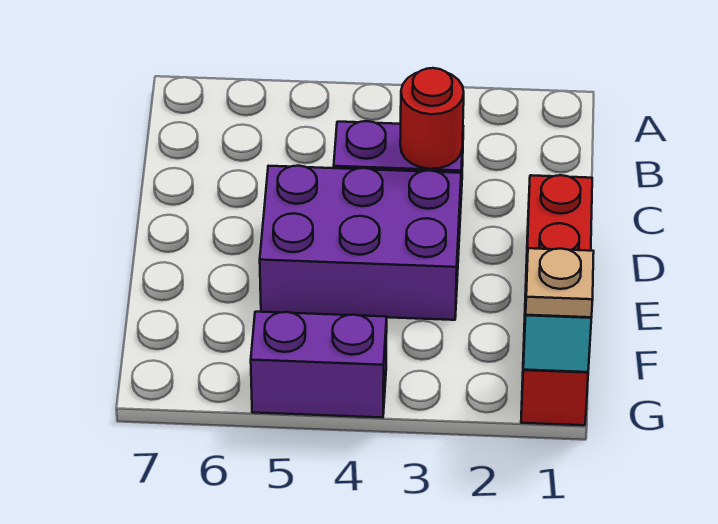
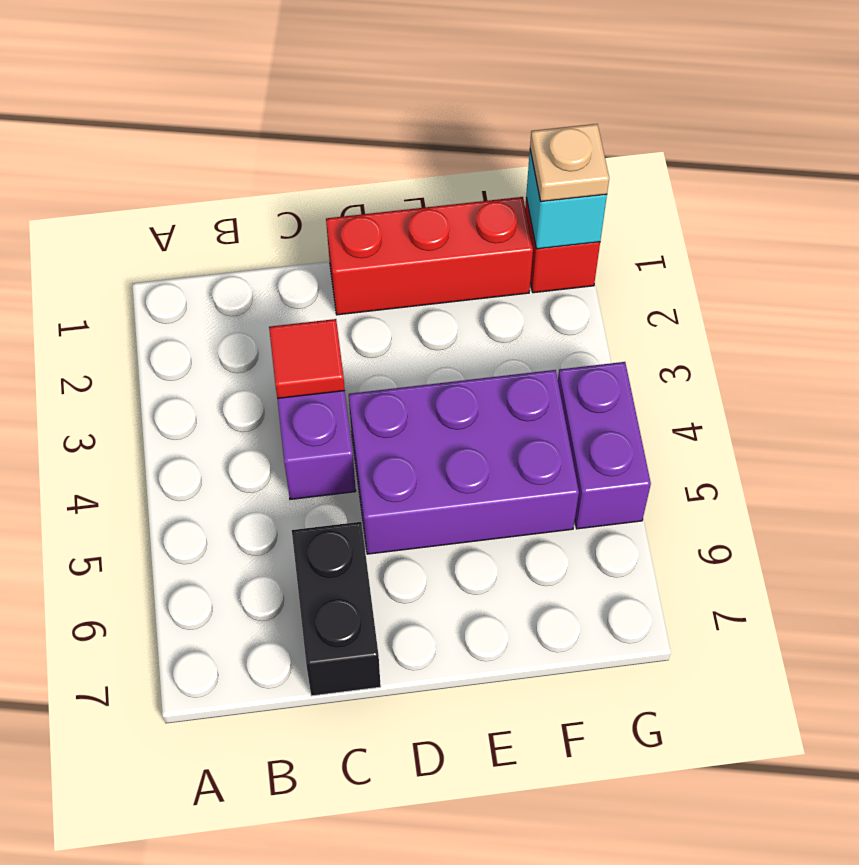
red 1x1 round brick [400,68,464,169] -> red 1x1 tile [269,319,345,398]
none -> black 1x2 brick [292,522,381,696]
purple 2x3 brick [260,166,461,320] -> purple 2x3 brick turned to [349,370,579,554]

